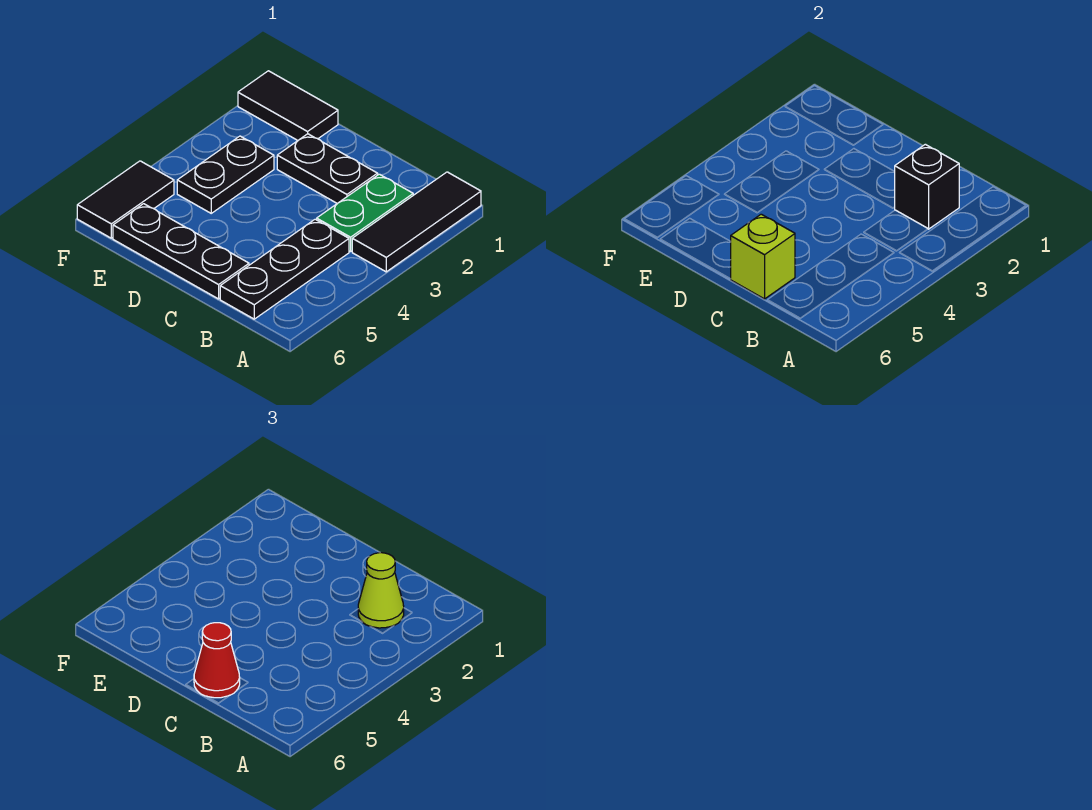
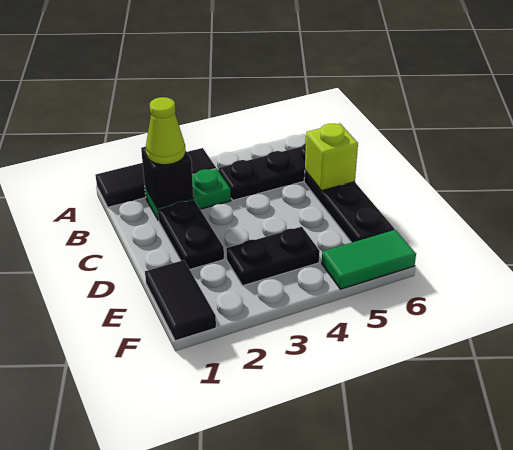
red 1x1 cone [194,623,240,698] -> none
black 1x2 tile [77,161,174,238] -> green 1x2 tile [322,230,416,289]

